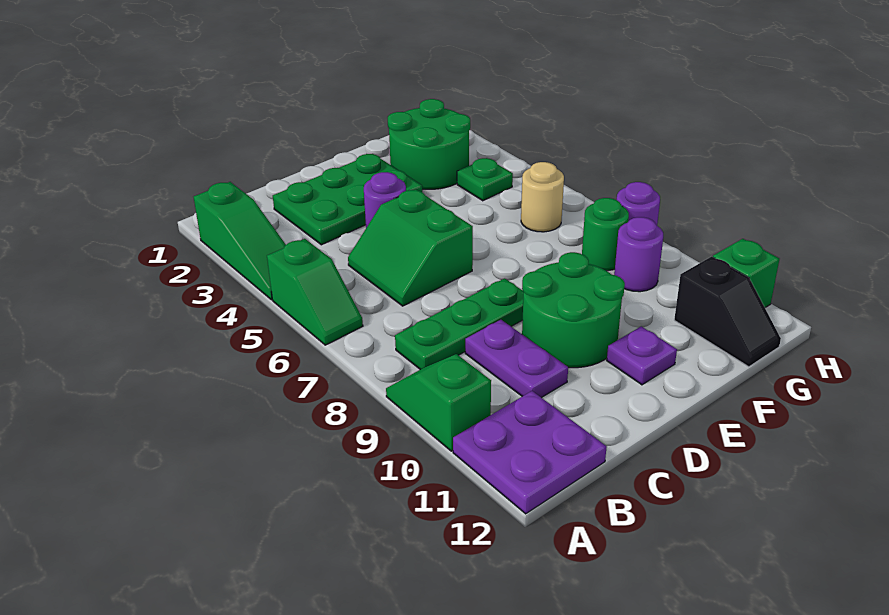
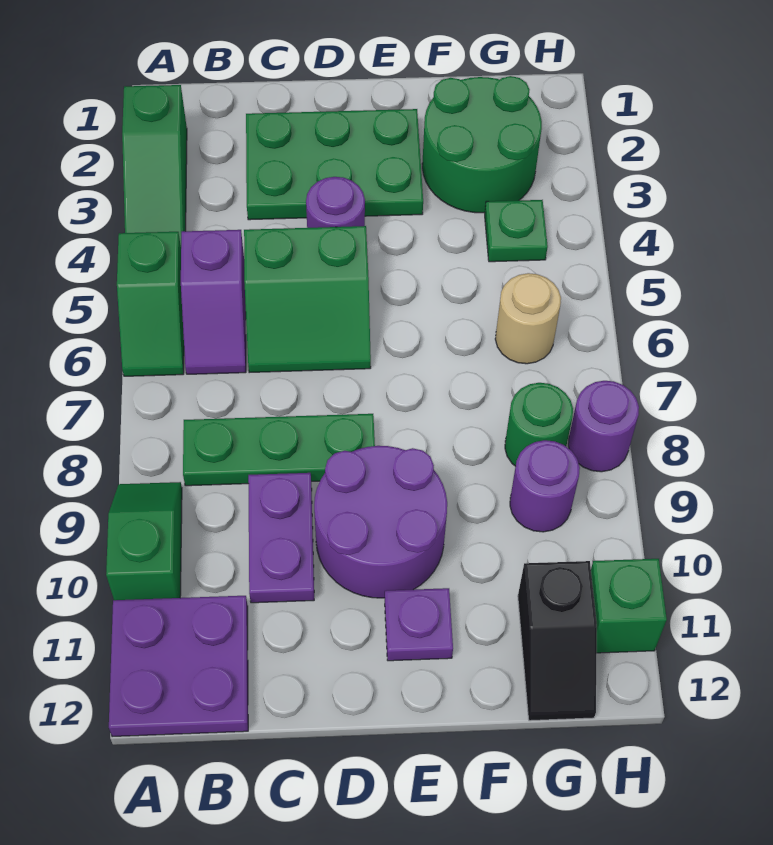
none -> purple 1x2 slope [181,230,246,374]
green 2x2 slope [348,189,473,306] -> green 2x2 slope turned to [244,226,371,373]
green 2x2 round brick [522,252,625,368] -> purple 2x2 round brick [314,446,447,598]

